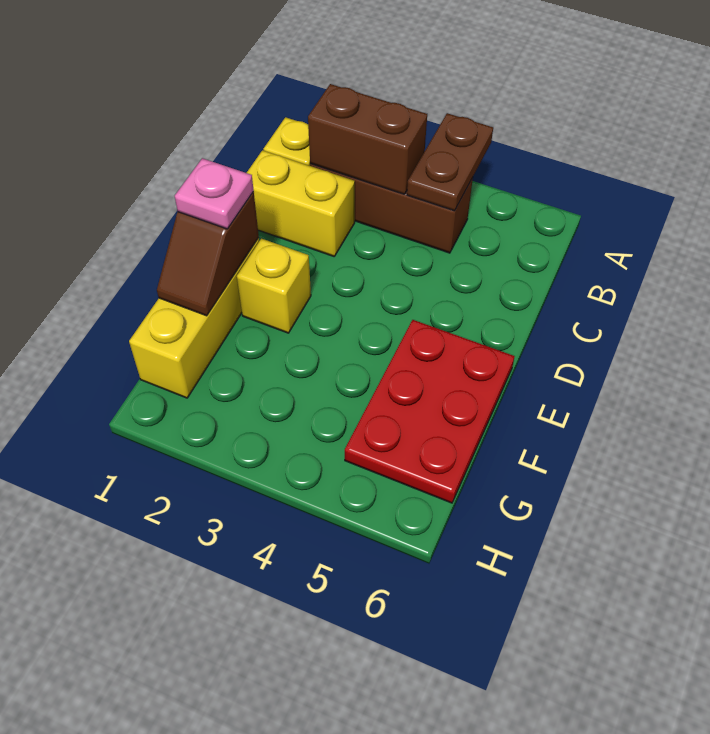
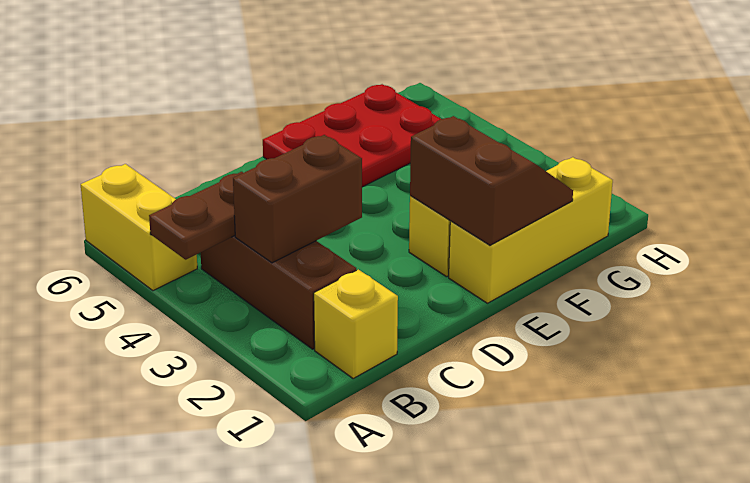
brown 1x2 brick [308,84,427,194] -> brown 1x2 brick turned to [233,135,362,263]
yellow 1x2 brick [247,150,355,256] -> yellow 1x2 brick moved to [81,164,197,291]
brown 1x2 slope [157,192,259,316] -> brown 2x2 slope [410,116,573,245]
pink 1x1 plate [175,158,254,229] -> none

